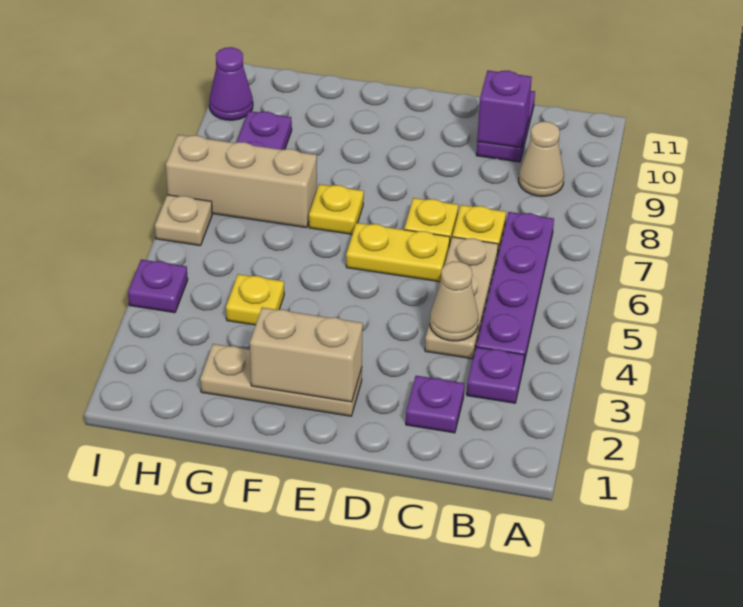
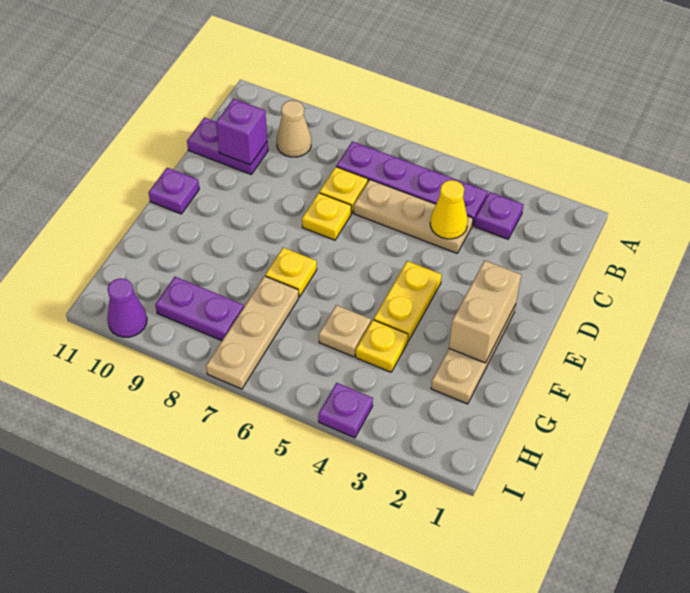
purple 1x1 plate [406,376,464,433] -> purple 1x1 plate moved to [149,168,199,214]
tan 1x1 cone [430,262,478,341] -> yellow 1x1 cone [430,180,468,239]
yellow 1x2 plate [346,223,450,282] -> yellow 1x2 plate moved to [374,261,442,341]
tan 1x3 brick [166,135,317,228] -> tan 1x3 plate [206,276,299,389]
tan 1x1 plate [155,195,212,246] -> tan 1x1 plate moved to [319,305,371,357]

